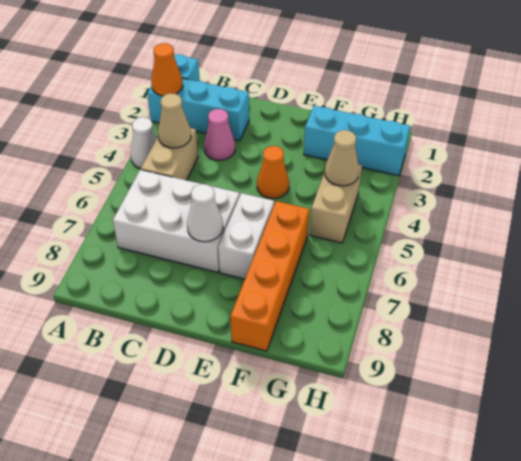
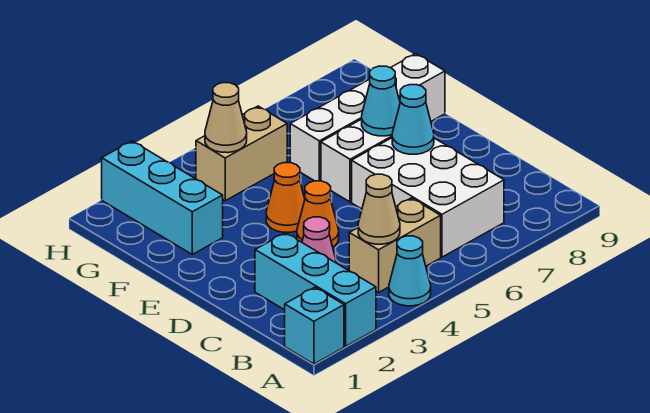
orange 1x1 cone [151,43,183,96] -> orange 1x1 cone moved to [297,181,339,247]
white 1x1 cone [131,117,157,168] -> cyan 1x1 cone [389,236,431,306]
white 1x1 cone [187,184,223,242] -> cyan 1x1 cone [392,85,434,154]
none -> cyan 1x1 cone [362,66,400,136]
orange 1x4 brick [230,201,309,351] -> white 1x4 brick [290,54,445,181]

